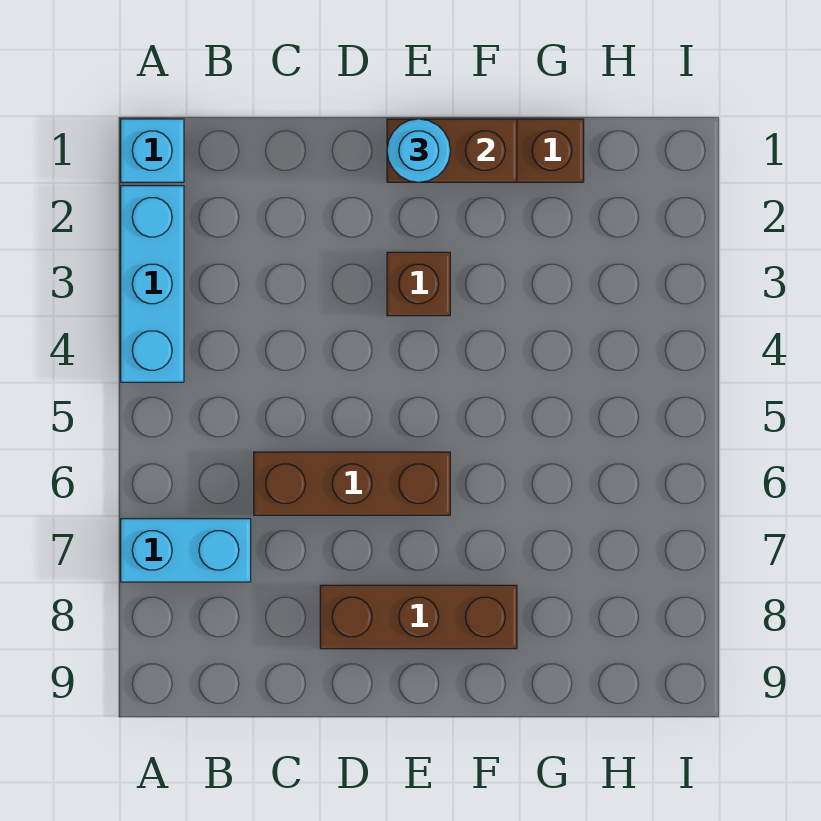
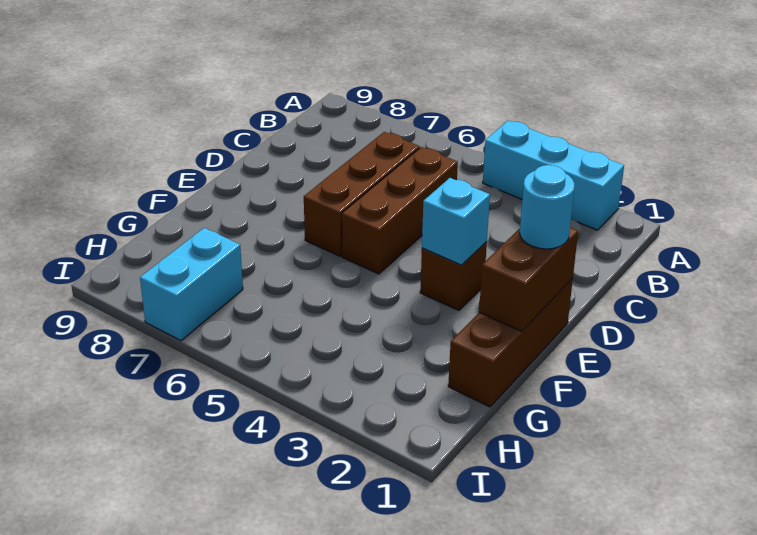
cyan 1x1 brick [121,119,184,182] -> cyan 1x1 brick moved to [422,178,490,265]
cyan 1x2 brick [121,519,251,582] -> cyan 1x2 brick moved to [140,228,243,341]
brown 1x3 brick [320,585,517,649] -> brown 1x3 brick moved to [342,147,458,274]

